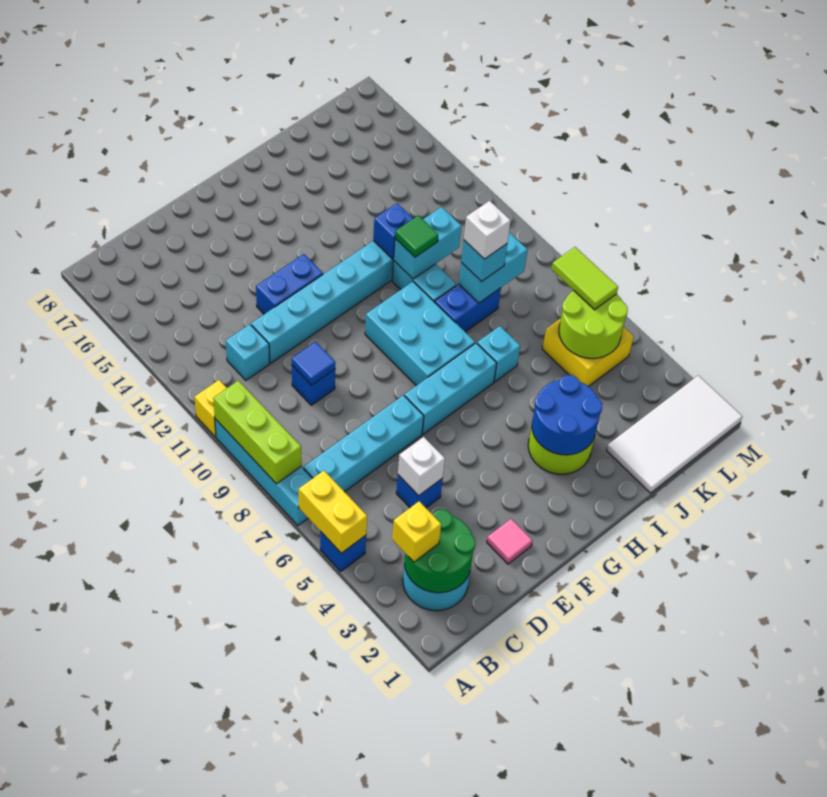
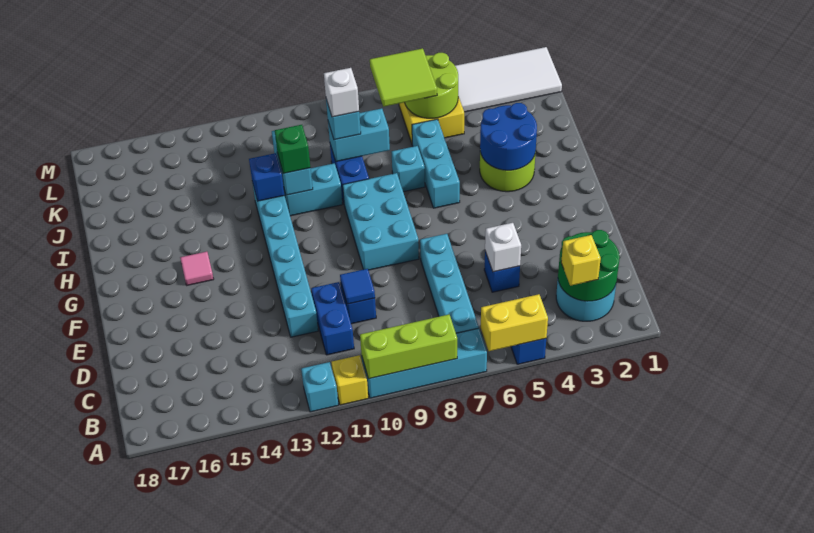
cyan 1x1 brick [226,324,270,380] -> cyan 1x1 brick moved to [301,362,338,412]
pink 1x1 tile [487,519,532,564] -> pink 1x1 tile moved to [180,252,214,285]
blue 1x2 brick [256,254,323,314] -> blue 1x2 brick moved to [311,282,354,355]
cyan 1x3 brick [404,343,497,434] -> cyan 1x3 brick moved to [412,119,460,208]
cyan 2x3 brick [365,282,475,386] -> cyan 2x3 brick turned to [343,173,419,270]
green 1x1 tile [395,215,438,257] -> green 1x1 brick [275,125,310,173]
white 2x4 tile [607,375,742,493] -> white 2x4 tile turned to [455,47,562,112]
cyan 1x2 brick [459,232,527,303] -> cyan 1x2 brick turned to [328,108,390,162]
lime 1x2 tile [552,247,618,310] -> lime 2x2 tile [370,48,437,107]

